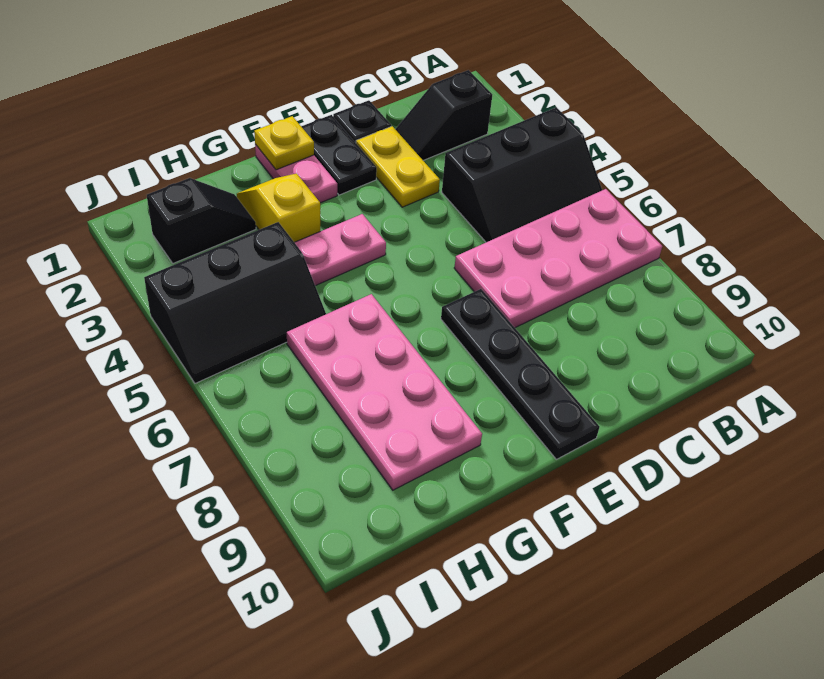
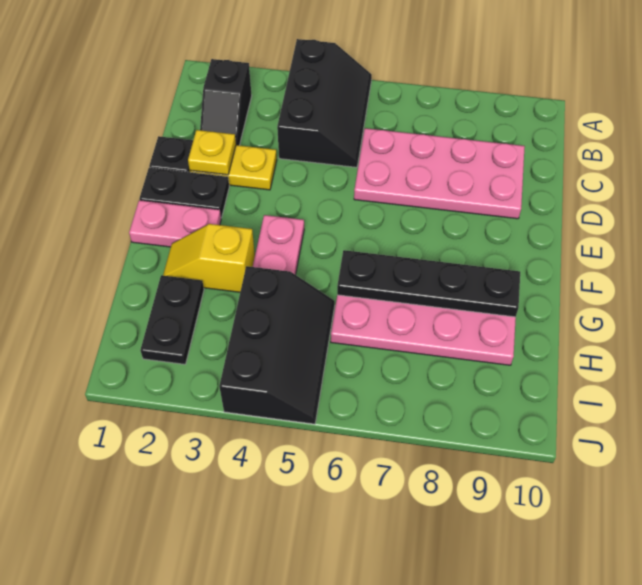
pink 2x4 plate [454,189,662,328] -> pink 2x4 plate turned to [354,128,525,219]
black 1x4 plate [441,289,600,459] -> black 1x4 plate moved to [337,250,520,317]
yellow 1x1 plate [254,116,314,170] -> yellow 1x1 plate moved to [188,130,236,175]
black 1x2 slope [147,178,256,263] -> black 1x2 plate [140,275,204,364]

